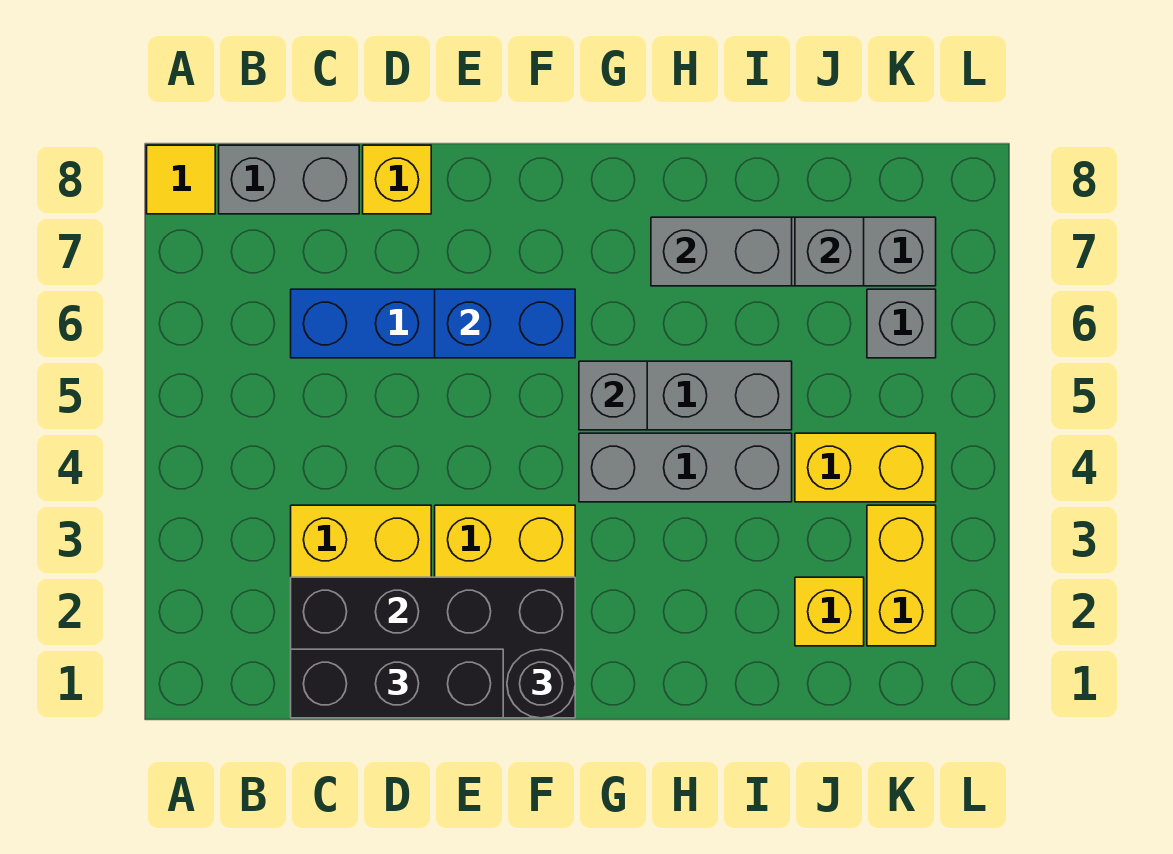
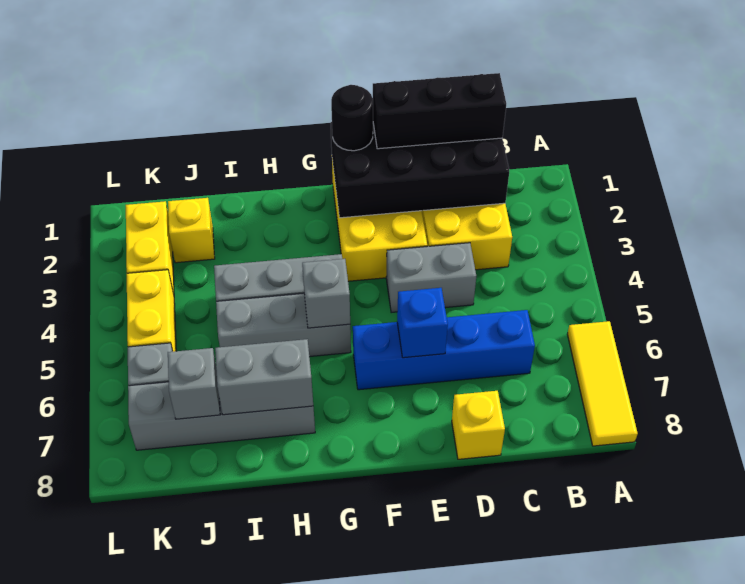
yellow 1x1 tile [147,145,215,214] -> yellow 1x3 tile [567,321,638,446]
grey 1x2 brick [219,145,359,214] -> grey 1x2 brick moved to [386,243,476,313]
blue 1x2 brick [435,289,575,358] -> blue 1x1 brick [397,288,448,358]
yellow 1x2 brick [795,433,936,502] -> yellow 1x2 brick turned to [127,270,176,352]

